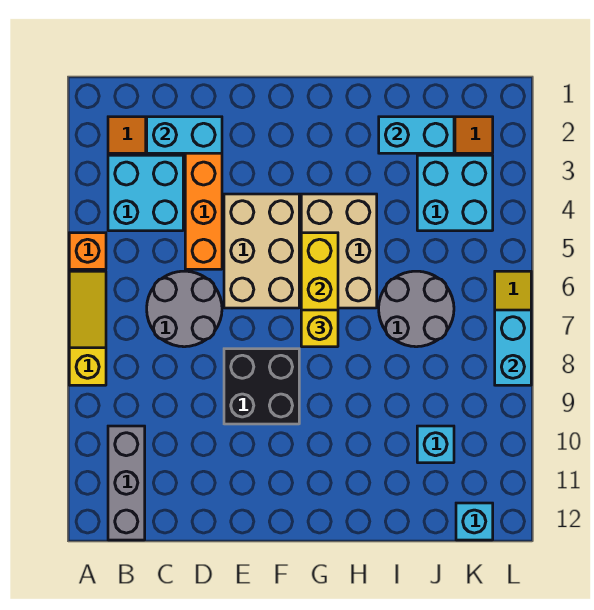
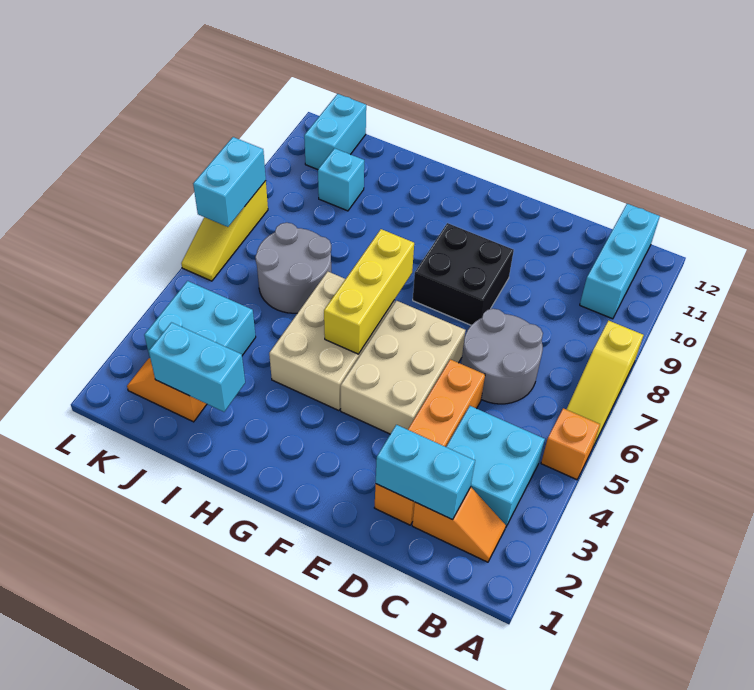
grey 1x3 brick [108,426,145,540] -> cyan 1x3 brick [580,204,660,319]
yellow 1x1 brick [301,310,338,347] -> none
cyan 1x1 brick [456,503,493,540] -> cyan 1x2 brick [304,94,366,170]

